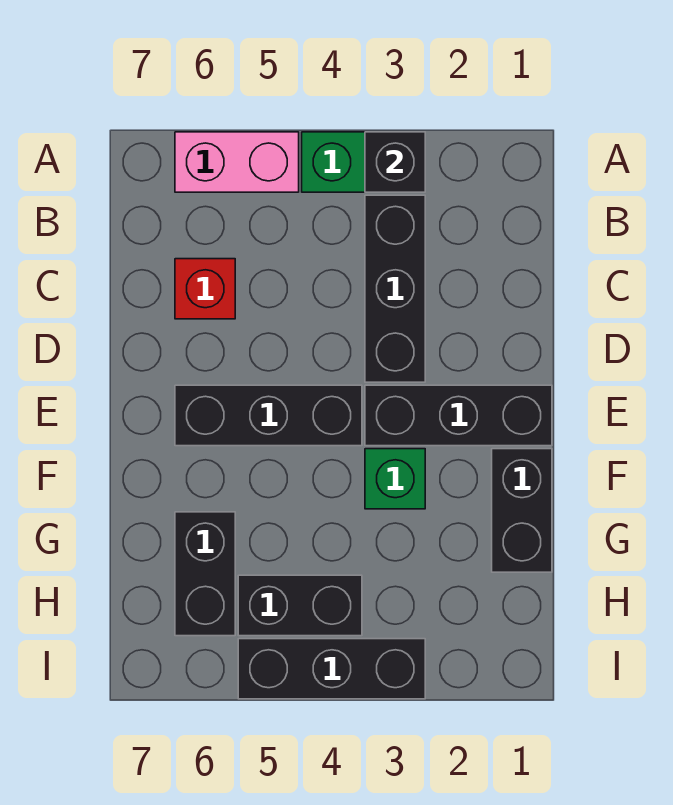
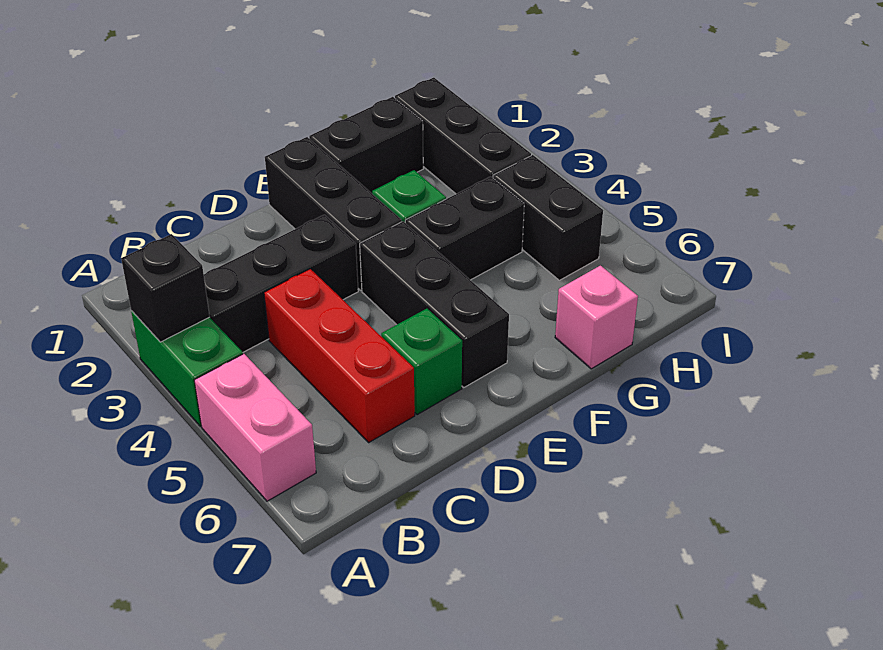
red 1x1 brick [175,259,235,319] -> red 1x3 brick [264,269,415,442]
none -> green 1x1 brick [381,309,462,415]
black 1x2 brick [175,512,235,636] -> black 1x2 brick moved to [405,176,524,280]
none -> pink 1x1 brick [555,266,638,369]
black 1x3 brick [238,639,425,699] -> black 1x3 brick moved to [395,78,531,194]

